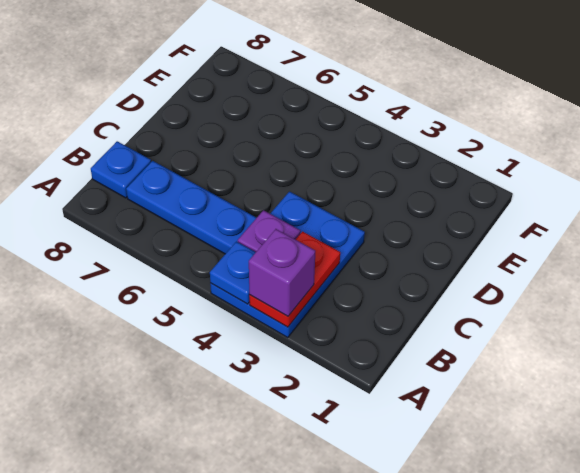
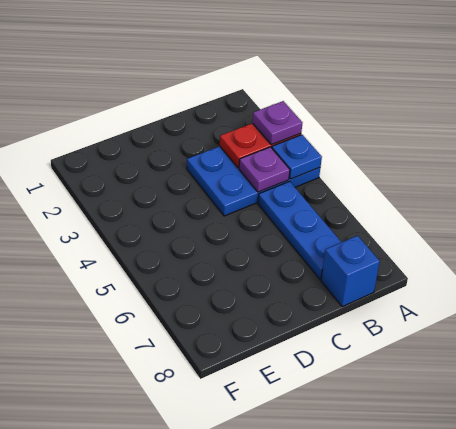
purple 1x1 brick [249,229,315,316] -> purple 1x1 plate [252,101,302,145]
blue 1x1 plate [91,141,151,198] -> blue 1x1 brick [321,236,380,307]

